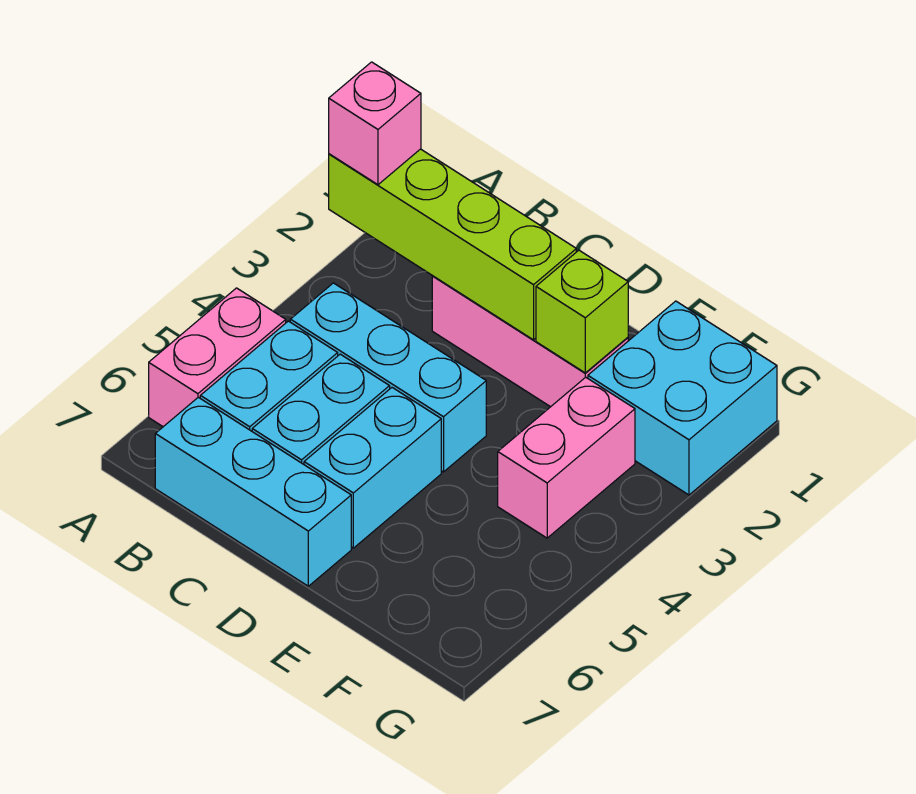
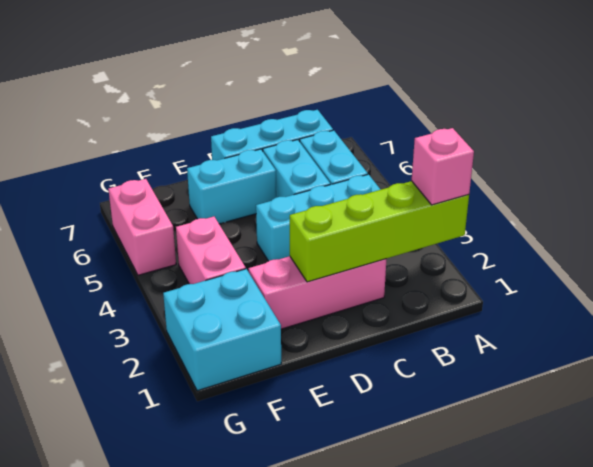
pink 1x2 brick [149,288,286,427] -> pink 1x2 brick moved to [108,179,176,275]
cyan 1x2 brick [304,388,441,548] -> cyan 1x2 brick turned to [187,149,276,224]
lime 1x1 brick [536,250,628,373] -> none

